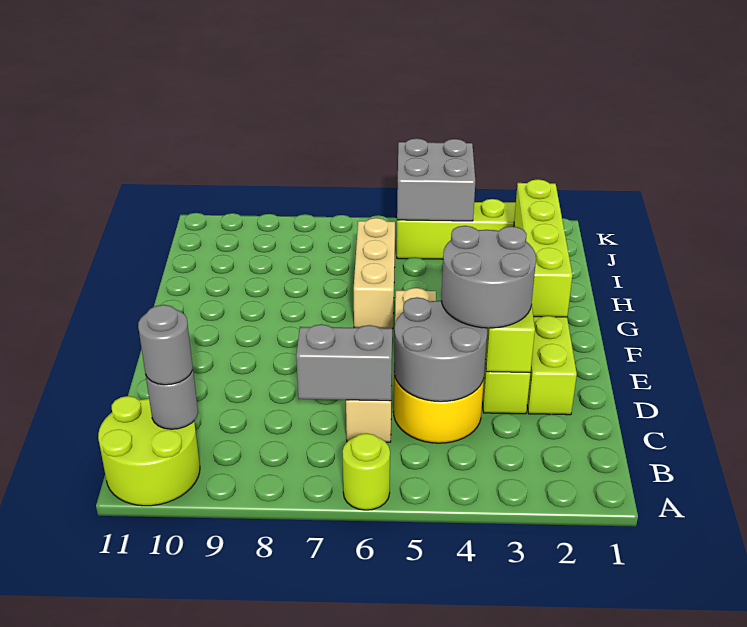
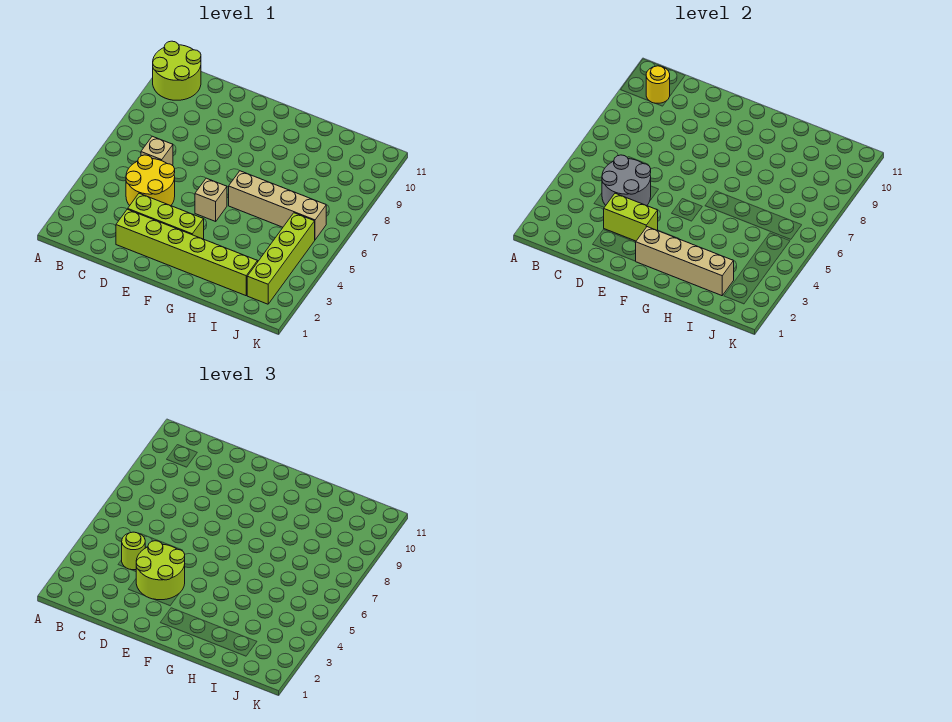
lime 1x1 round brick [343,433,390,510] -> lime 1x1 round brick moved to [122,532,145,570]
grey 1x1 round brick [146,370,198,429] -> yellow 1x1 round brick [646,66,670,103]
grey 1x1 round brick [138,305,193,385] -> none
grey 1x2 brick [296,324,392,401] -> none
grey 2x2 round brick [441,226,536,328] -> lime 2x2 round brick [136,541,185,600]
lime 1x4 brick [514,179,573,317] -> tan 1x4 brick [636,227,734,296]
tan 1x3 brick [354,218,395,329] -> tan 1x4 brick [229,171,326,240]
grey 2x2 brick [397,138,475,221] -> none

